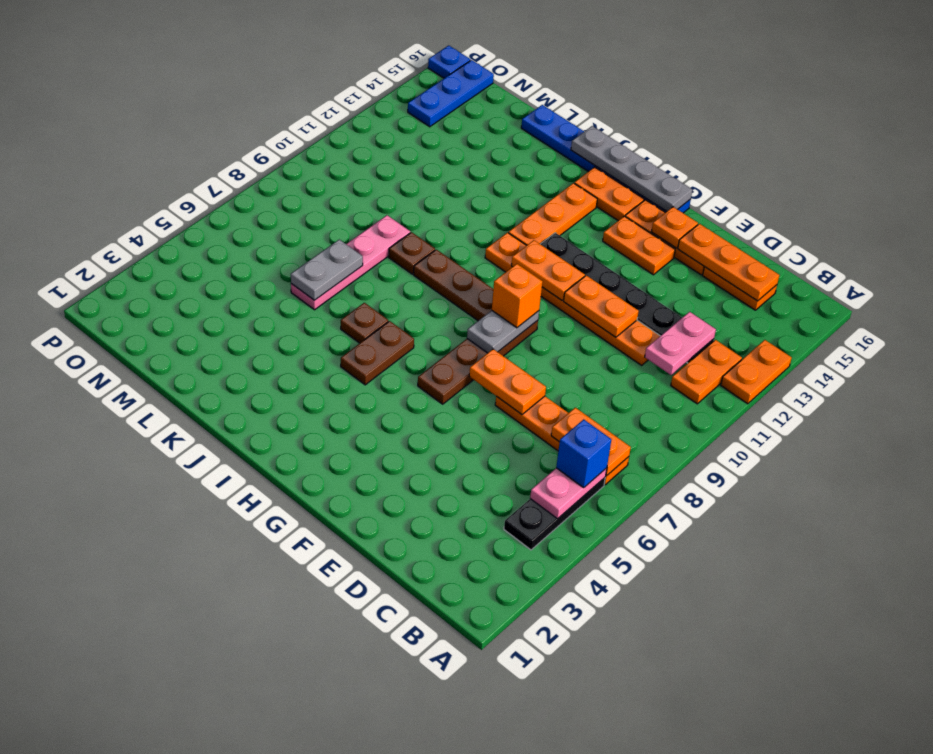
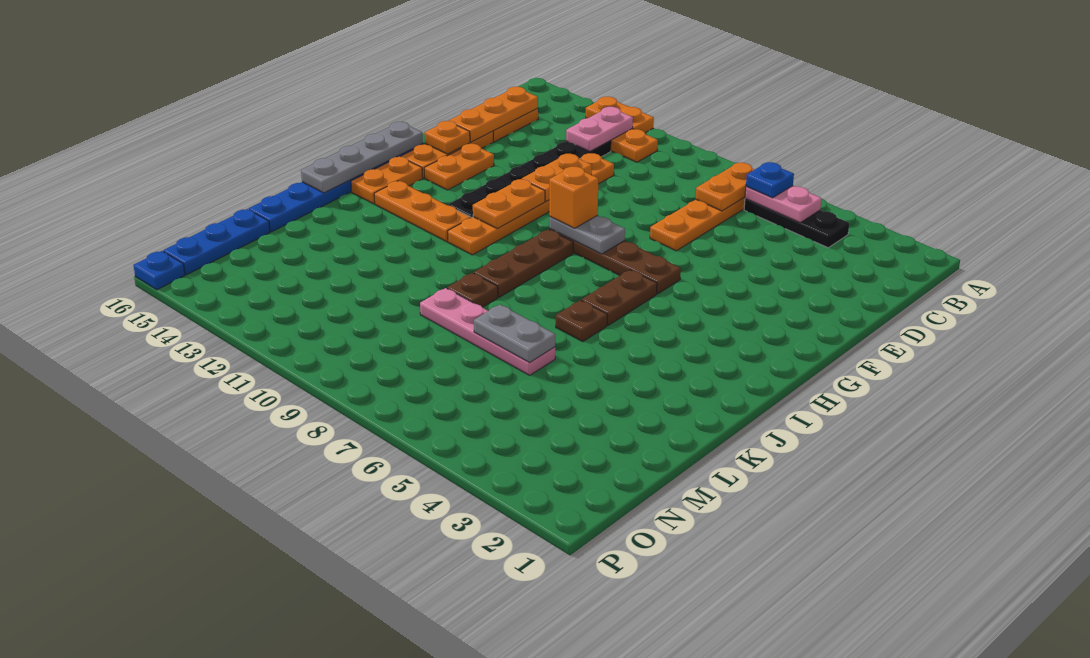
blue 1x1 brick [556,419,611,488] -> blue 1x1 plate [746,162,794,198]
pink 1x2 plate [645,312,716,375] -> pink 1x2 plate turned to [566,107,633,151]
orange 1x2 plate [469,349,546,414] -> none
brown 1x2 plate [341,321,414,385] -> brown 1x2 plate turned to [581,270,657,325]
blue 1x3 plate [408,60,494,127] -> blue 1x3 plate turned to [163,209,270,275]

